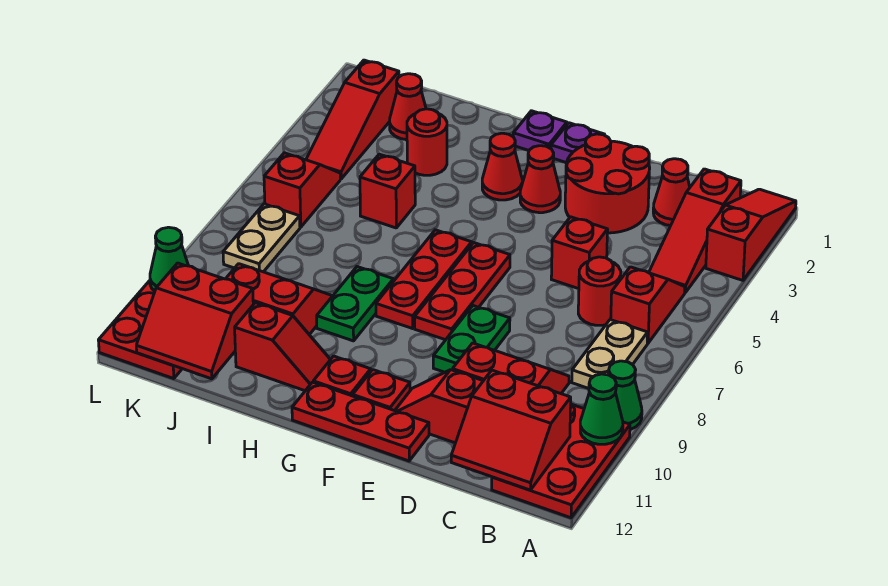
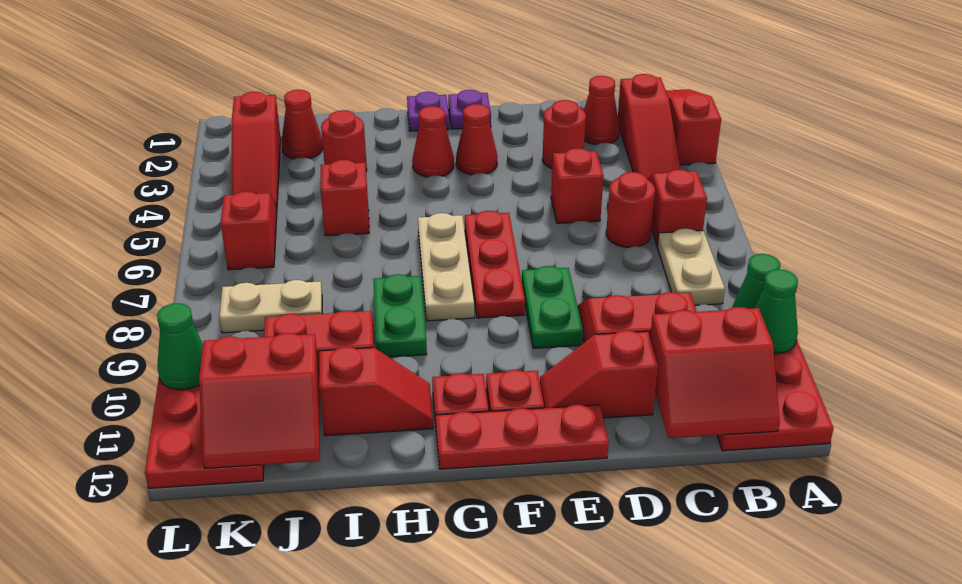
red 2x2 round brick [565,134,650,233] -> red 1x1 round brick [543,100,586,168]
red 1x3 plate [376,230,472,329] -> tan 1x3 plate [418,213,474,321]
tan 1x2 plate [223,204,300,272] -> tan 1x2 plate turned to [219,280,322,333]

